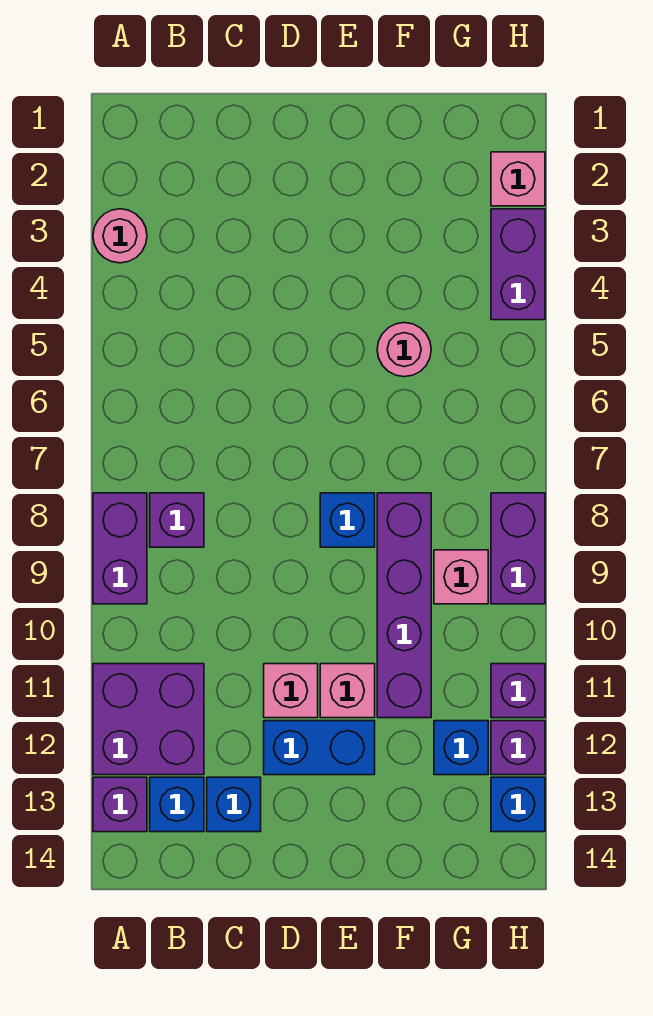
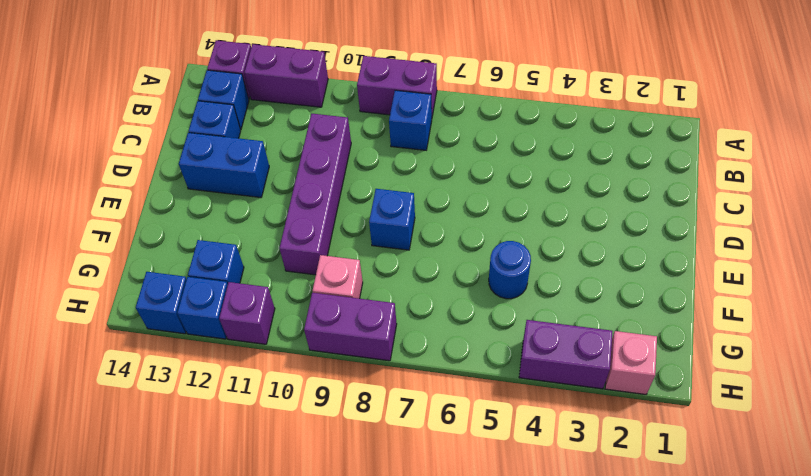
pink 1x1 round brick [93,209,147,263] -> none
purple 2x2 brick [93,664,204,775] -> purple 1x2 brick [244,44,328,107]
purple 1x1 brick [150,493,204,547] -> blue 1x1 brick [389,90,432,150]
pink 1x1 brick [264,664,318,718] -> none
blue 1x2 brick [264,721,375,775] -> blue 1x2 brick turned to [179,133,269,197]
pink 1x1 brick [320,664,375,718] -> none
pink 1x1 round brick [377,323,431,377] -> blue 1x1 round brick [489,241,531,299]
purple 1x4 brick [377,493,431,718] -> purple 1x4 brick turned to [280,114,351,275]
purple 1x1 brick [491,721,545,775] -> blue 1x1 brick [177,277,228,339]

